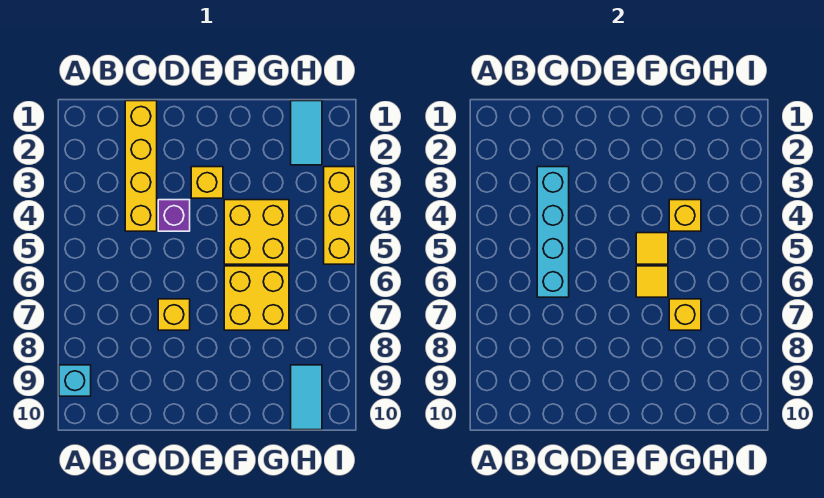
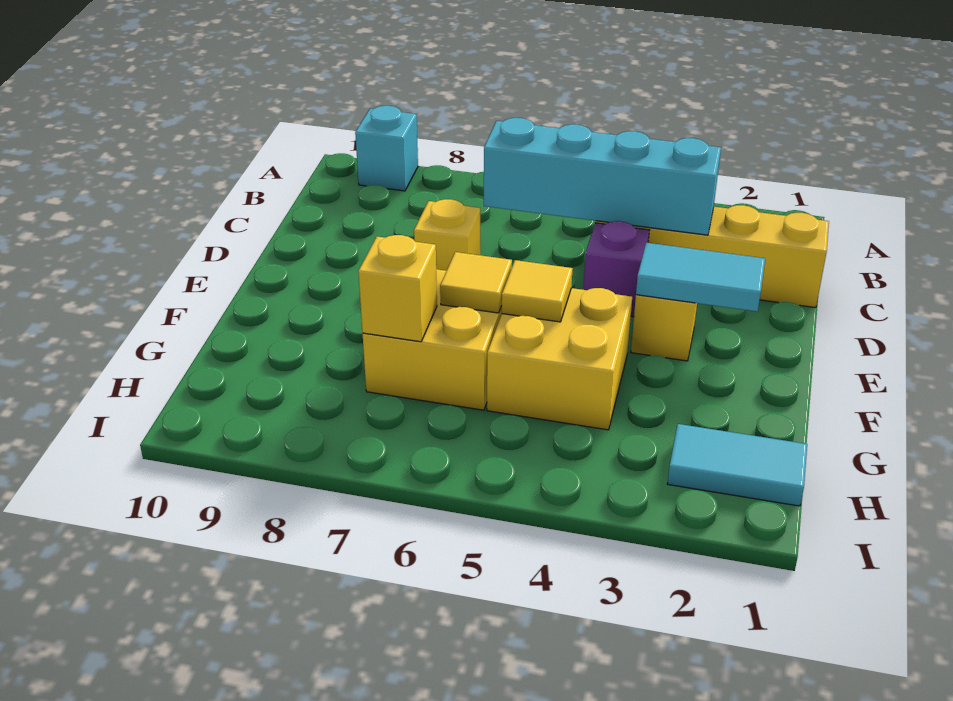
yellow 1x1 brick [669,200,701,231] -> none
cyan 1x2 tile [291,365,322,430] -> cyan 1x2 tile moved to [636,243,765,312]
yellow 1x3 brick [324,167,355,264] -> none

